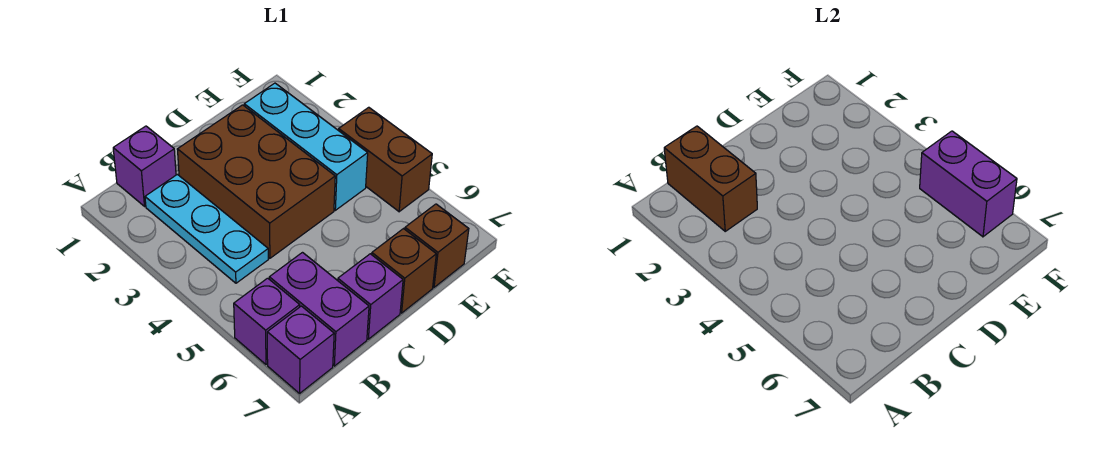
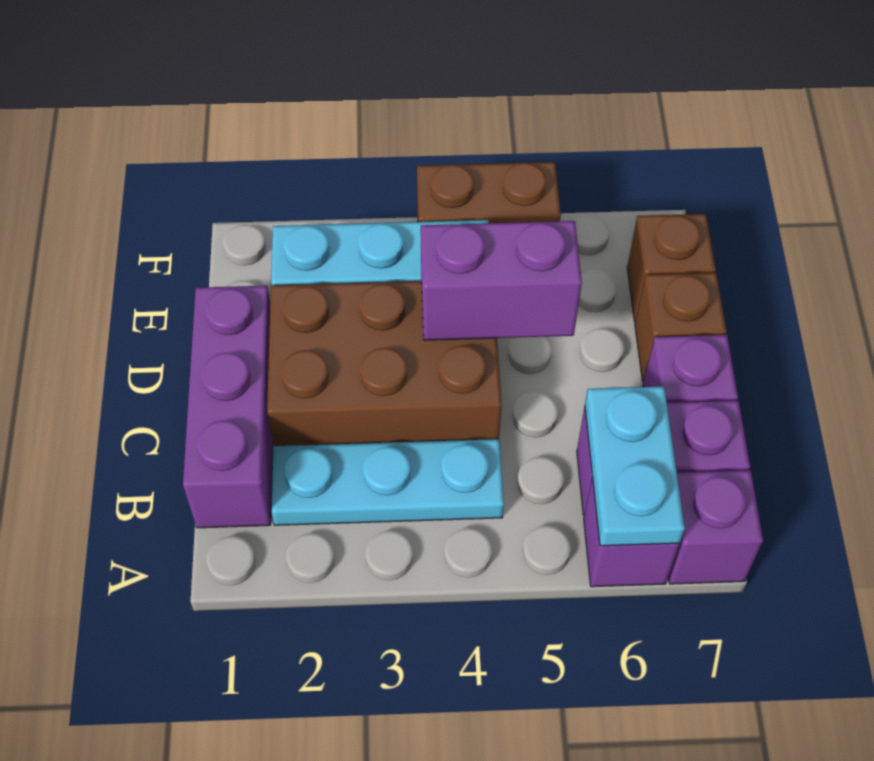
none -> cyan 1x2 plate [585,386,685,546]
purple 1x1 brick [113,126,176,206] -> purple 1x3 brick [183,286,273,528]
brown 1x2 brick [664,126,757,231] -> none
purple 1x2 brick [920,131,1017,237] -> purple 1x2 brick moved to [421,221,582,340]

